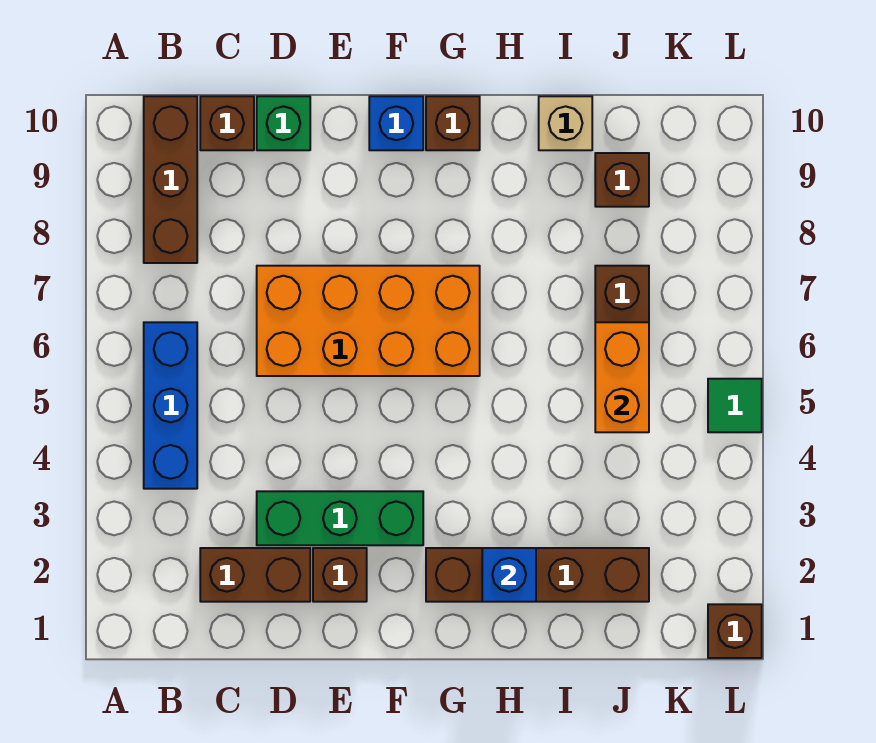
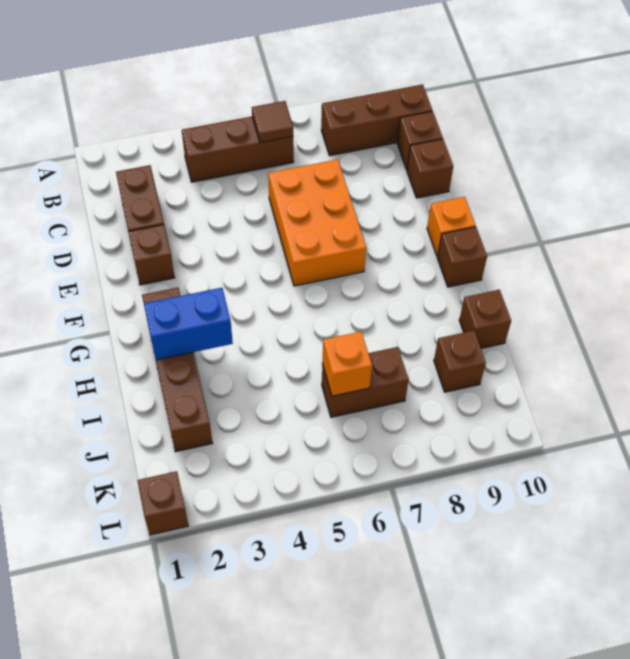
blue 1x3 brick [144,322,197,489] -> brown 1x3 brick [182,116,294,182]
none -> brown 1x1 tile [252,101,293,143]
green 1x3 brick [257,491,423,545] -> none
orange 2x4 brick [257,266,480,376] -> orange 2x3 brick [268,159,366,286]
green 1x1 brick [257,96,310,150] -> brown 1x1 brick [407,139,453,198]
blue 1x1 brick [369,96,423,150] -> orange 1x1 brick [427,197,476,257]
blue 1x1 brick [482,548,536,602] -> blue 1x2 brick [144,288,233,360]
tan 1x1 brick [539,96,592,150] -> brown 1x1 brick [459,290,511,348]
orange 1x2 brick [595,322,649,432] -> orange 1x1 brick [322,332,372,396]
green 1x1 tile [708,379,762,432] -> none

